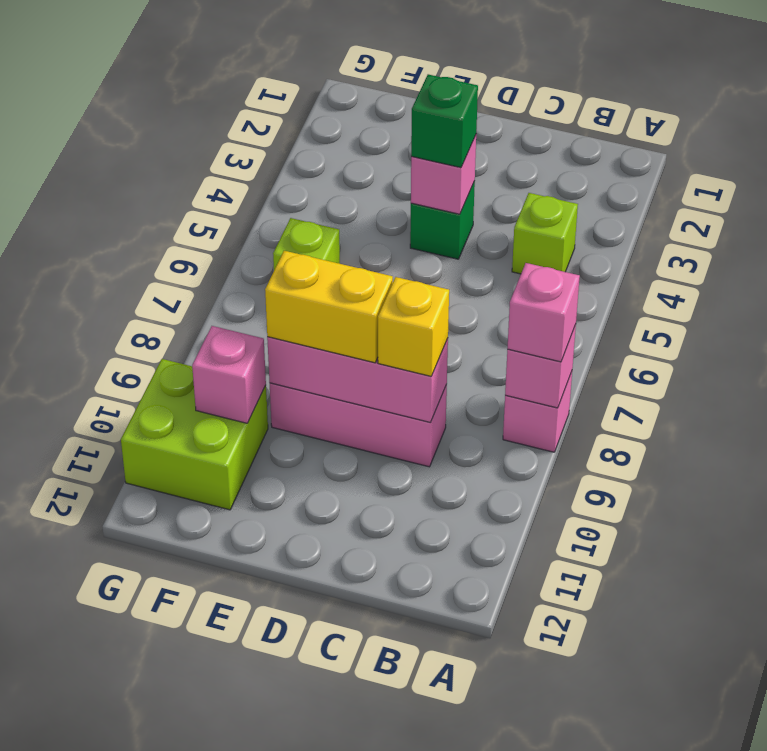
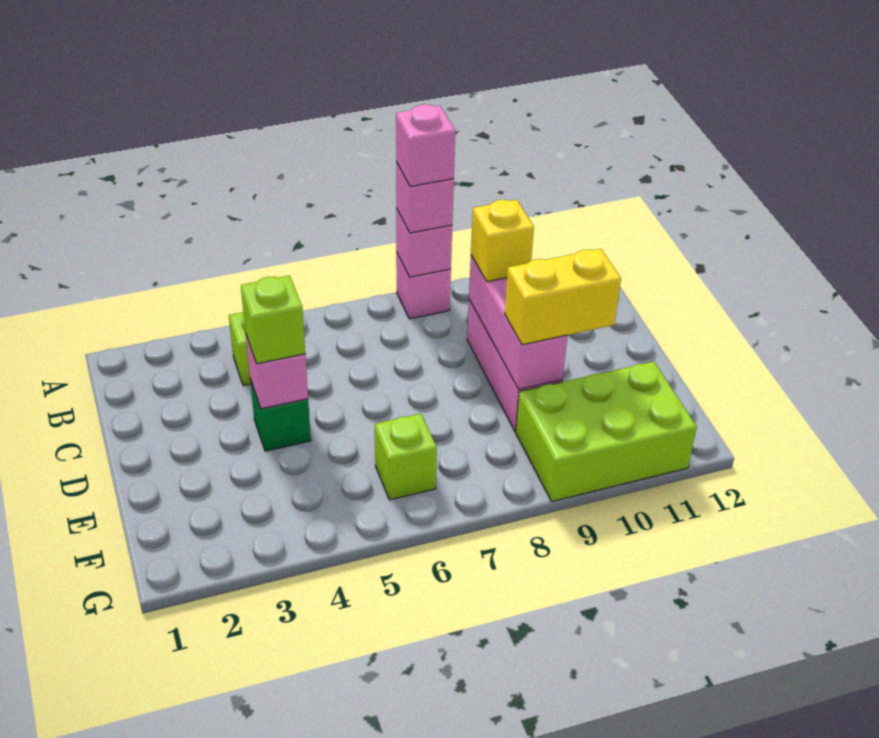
green 1x1 brick [411,74,478,168] -> lime 1x1 brick [241,275,305,364]
yellow 1x2 brick [265,251,393,363] -> yellow 1x2 brick turned to [505,249,621,345]
lime 2x2 brick [121,359,268,510] -> lime 2x3 brick [516,362,697,502]
pink 1x1 brick [192,326,266,423] -> pink 1x1 brick moved to [396,104,455,187]

